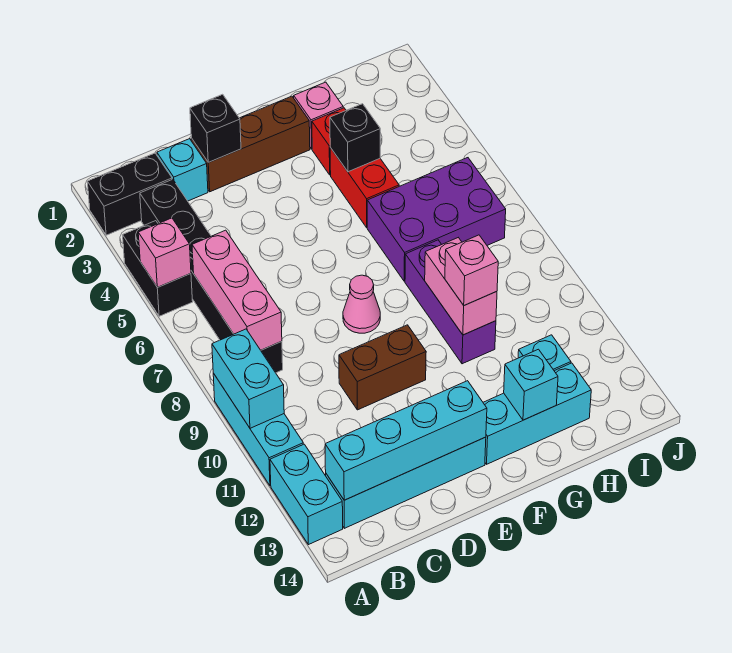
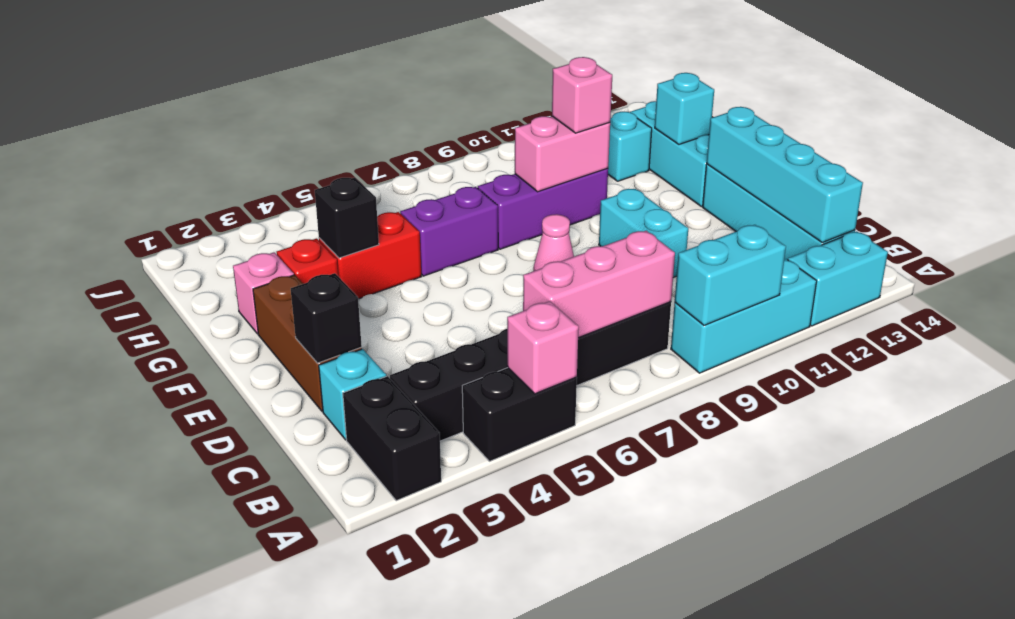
brown 1x2 brick [339,325,426,410] -> cyan 1x2 brick [599,189,688,278]
purple 2x3 brick [367,158,506,281] -> purple 1x2 brick [400,187,498,276]

